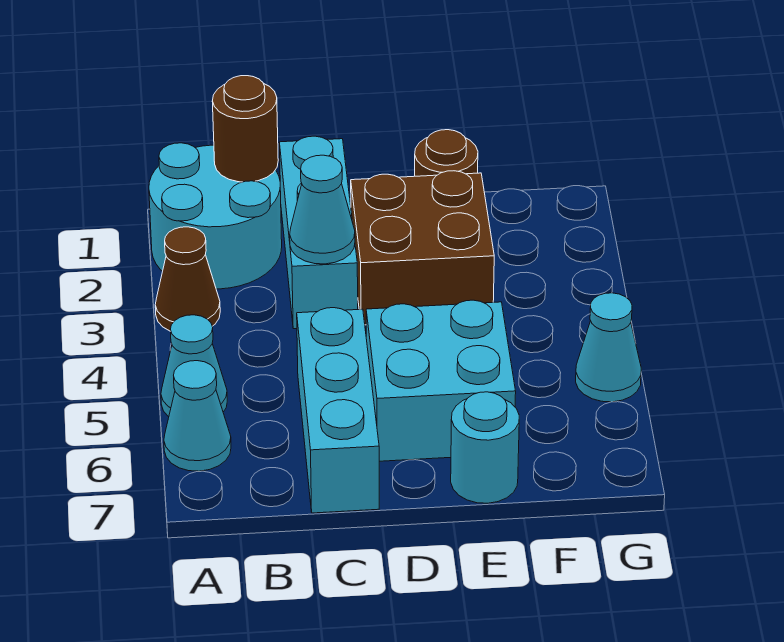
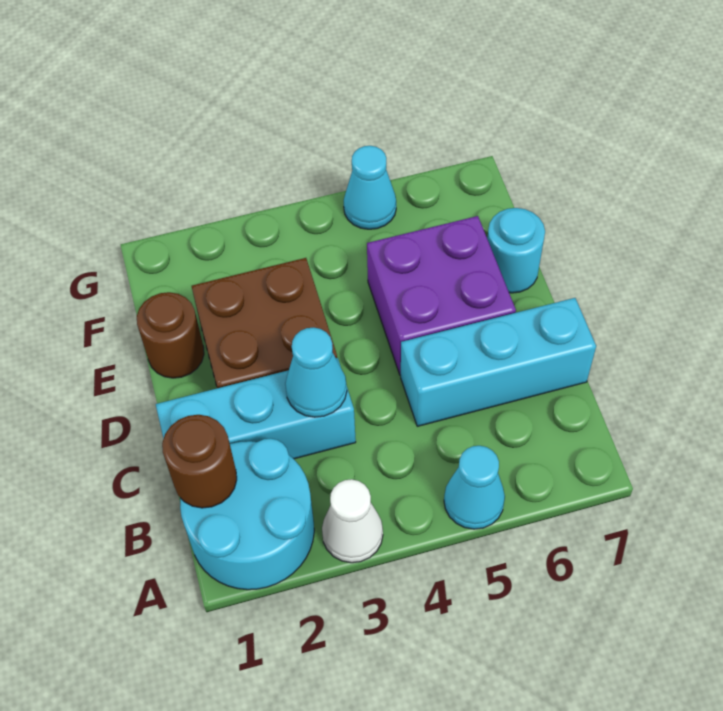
brown 1x1 cone [155,227,220,331] -> white 1x1 cone [322,479,383,563]
cyan 1x1 cone [164,361,231,471] -> none
cyan 2x2 brick [366,300,516,461] -> purple 2x2 brick [367,216,516,375]

